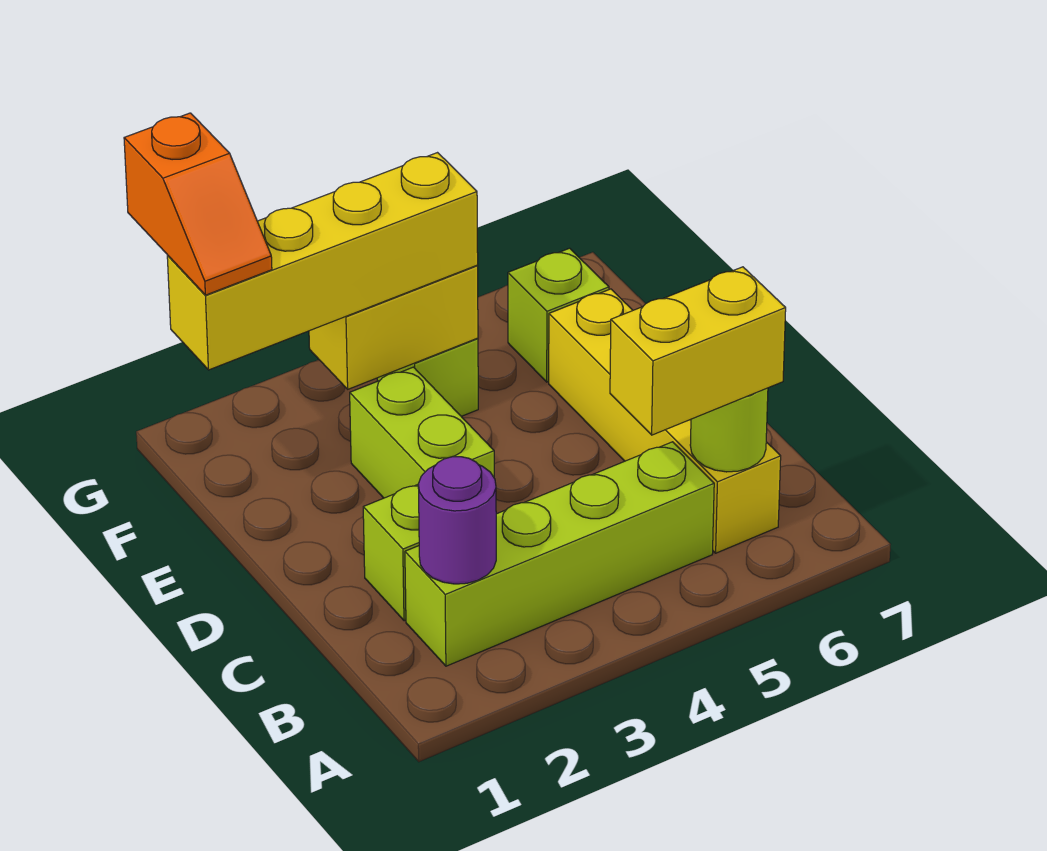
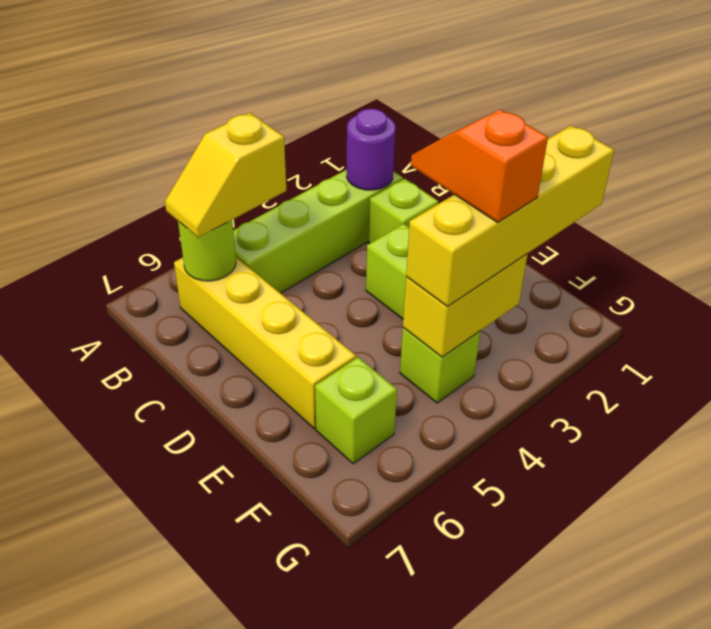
yellow 1x2 brick [610,267,786,435] -> yellow 1x2 slope [165,113,286,238]
orange 1x2 slope [124,113,272,295] -> orange 1x2 slope moved to [411,110,548,222]

